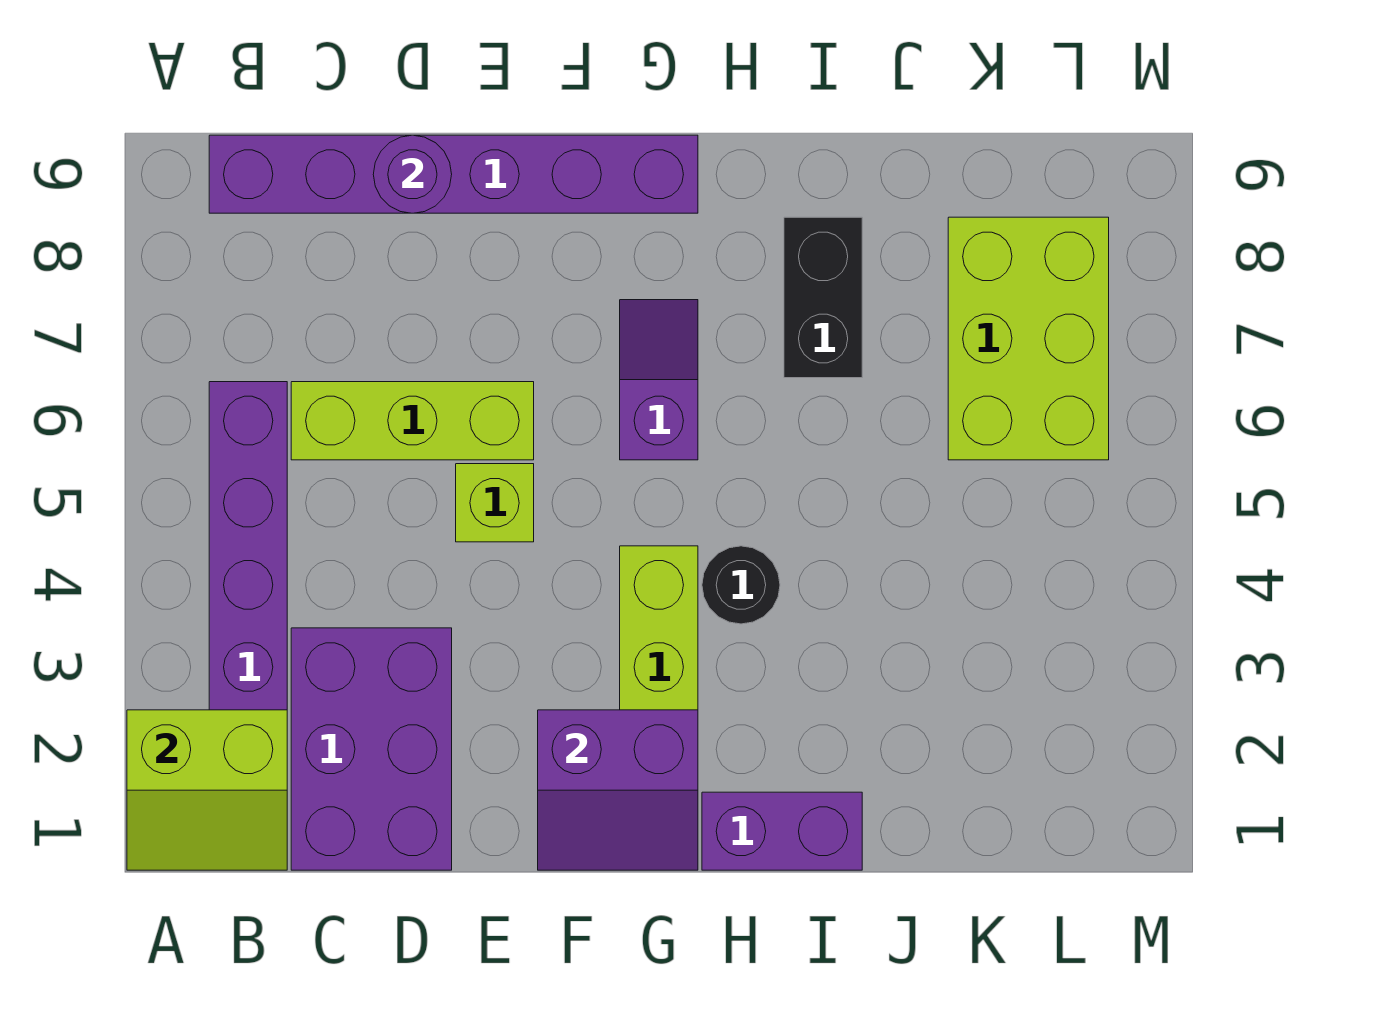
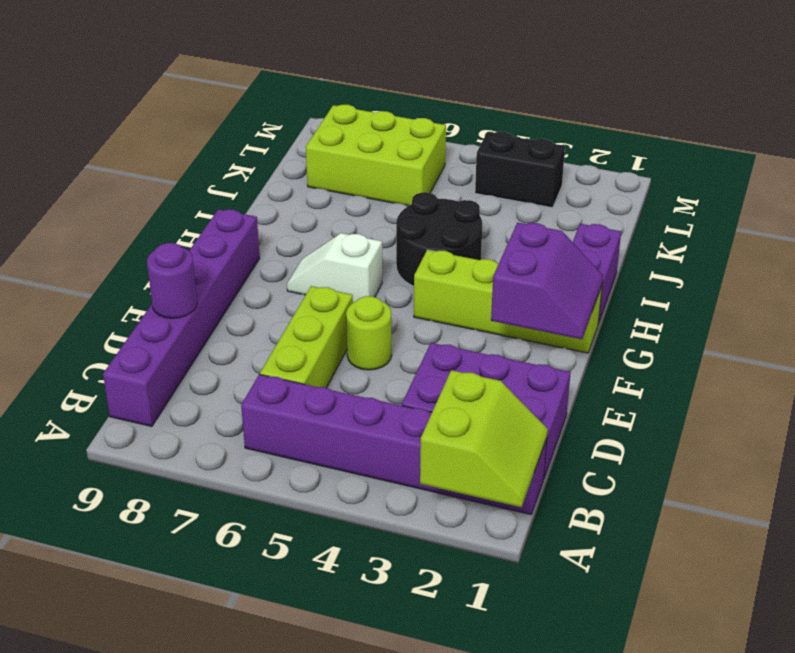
lime 1x1 brick [456,464,534,542] -> lime 1x1 round brick [346,296,392,370]
purple 1x2 slope [620,300,698,460] -> white 1x2 slope [287,233,382,303]
black 1x1 round brick [702,546,780,624] -> black 2x2 round brick [396,192,483,286]
black 1x2 brick [784,217,862,378] -> black 1x2 brick moved to [475,132,565,208]

